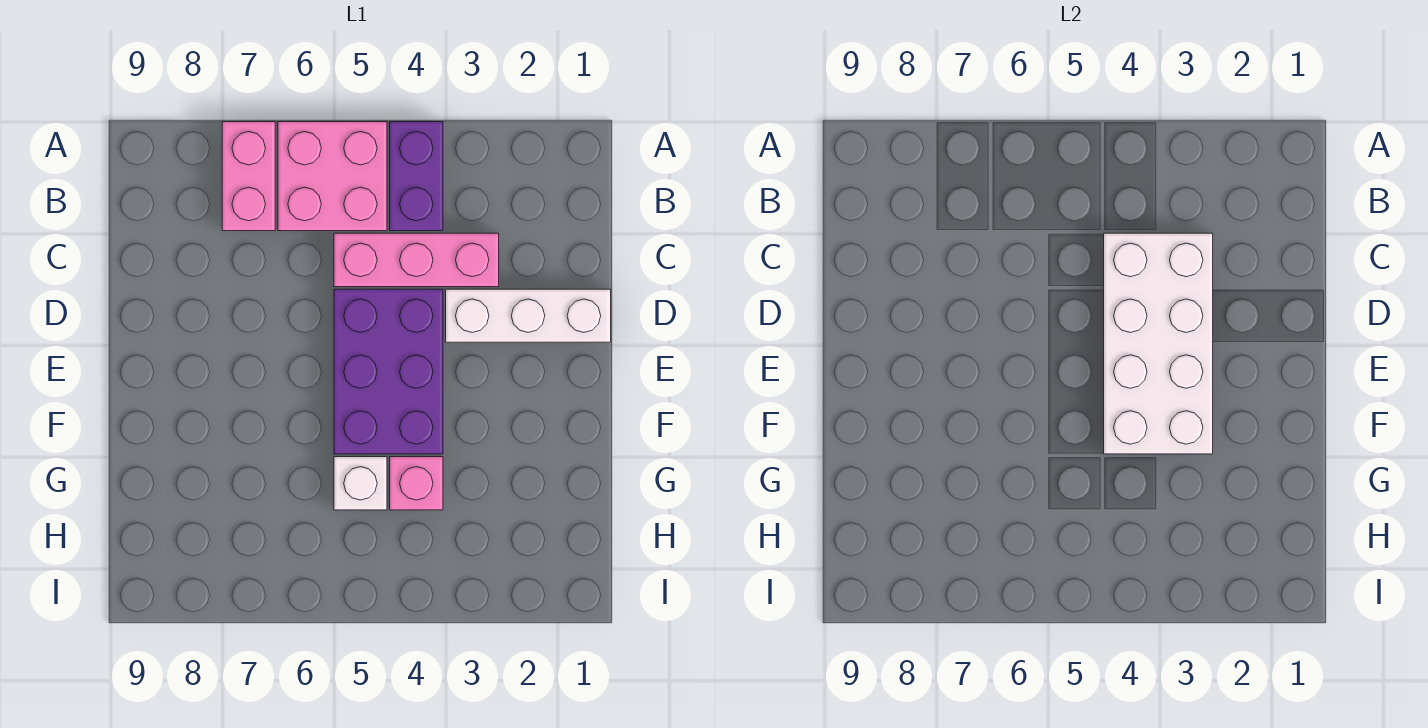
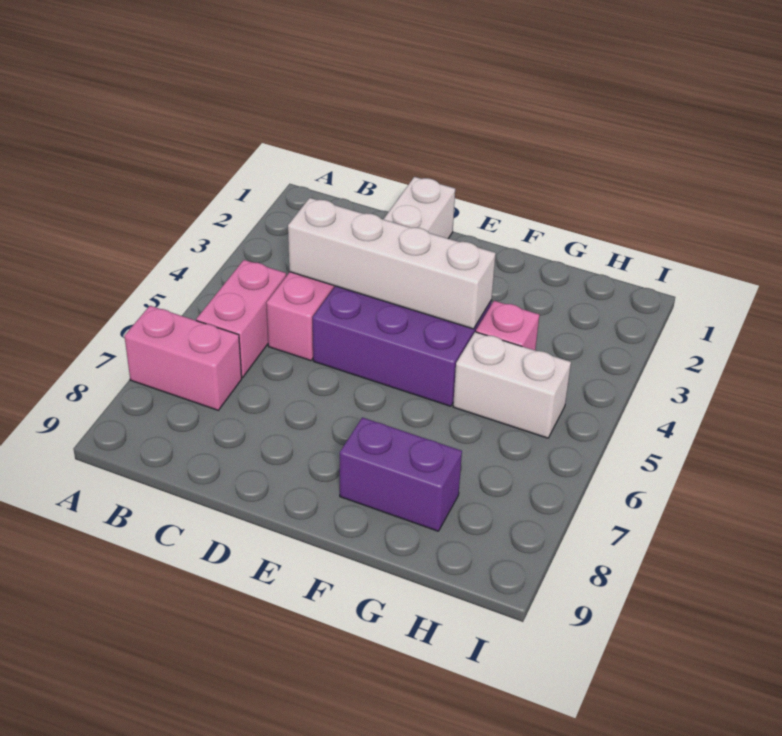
purple 1x2 brick [390,122,443,231] -> purple 1x2 brick moved to [340,417,462,531]
pink 2x2 brick [278,122,387,231] -> pink 1x2 brick [196,260,286,378]
white 2x4 brick [1104,233,1213,454] -> white 1x4 brick [288,198,496,329]
white 1x1 brick [334,457,387,510] -> white 1x2 brick [453,332,571,438]

